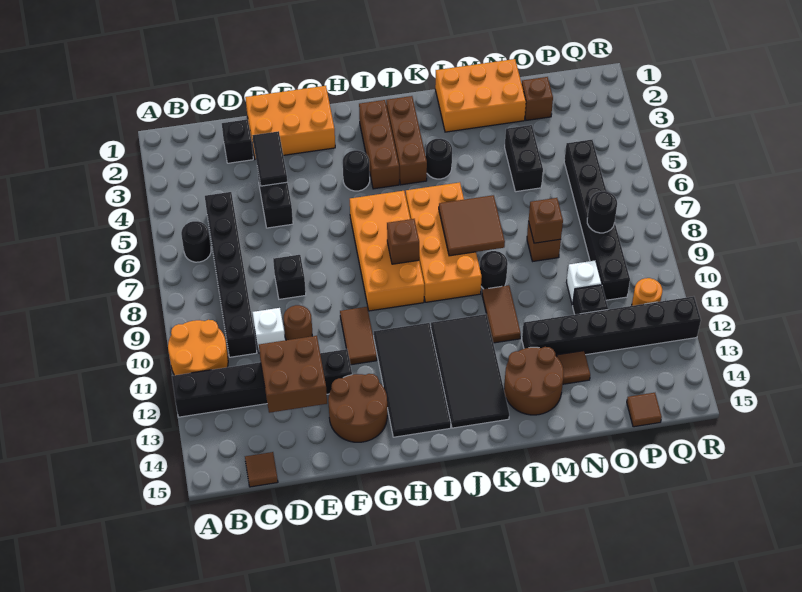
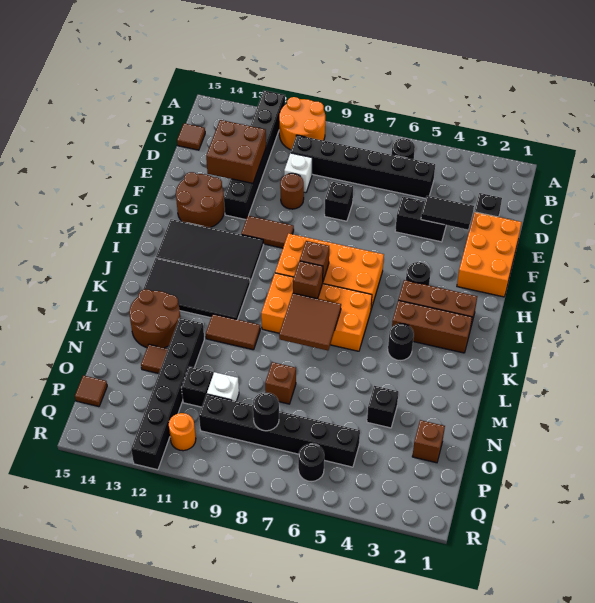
orange 2x3 brick [435,59,526,132] -> none
black 1x1 round brick [480,251,508,289] -> black 1x1 round brick moved to [298,444,324,482]
black 1x2 brick [505,125,543,192] -> black 1x1 brick [367,386,398,428]
brown 1x1 brick [529,198,563,243] -> brown 1x1 brick moved to [293,261,323,299]

